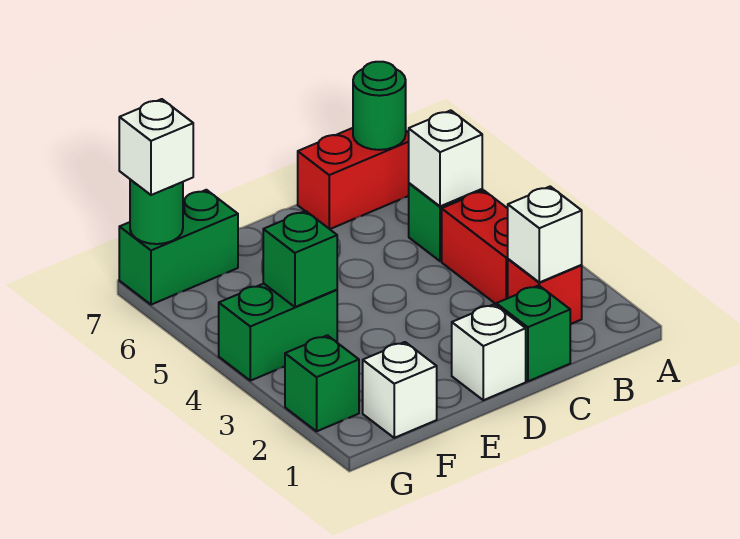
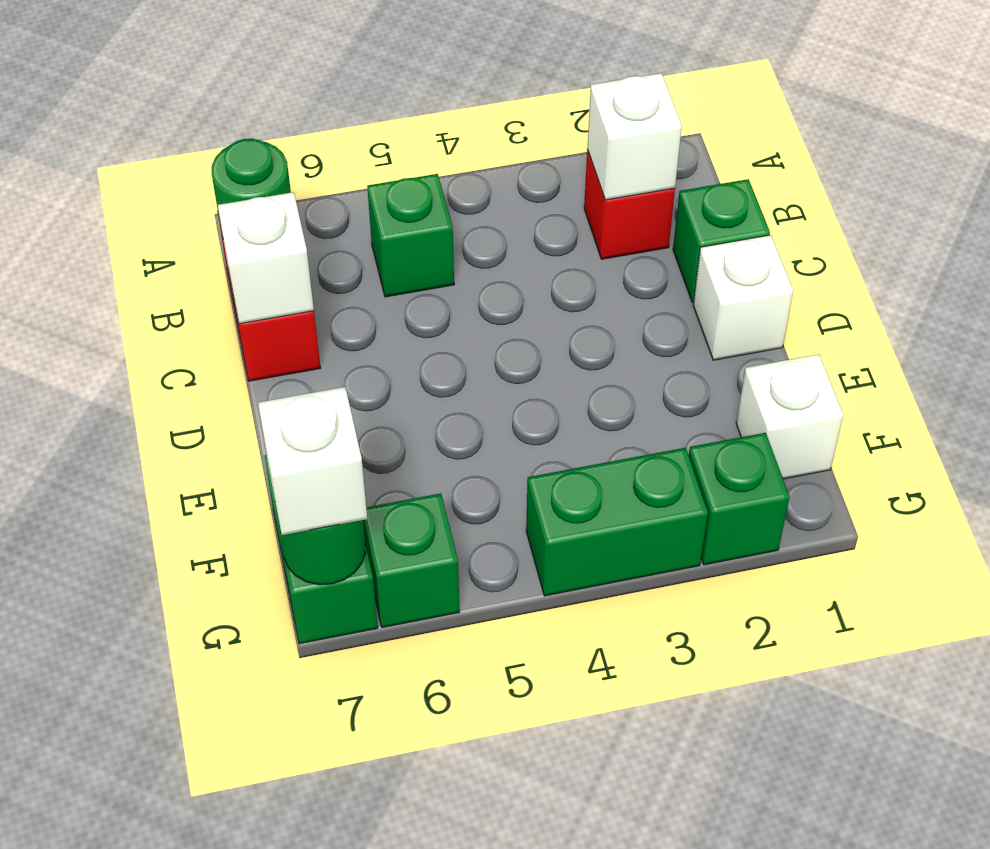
red 1x2 brick [442,191,508,304] -> none
white 1x1 brick [409,110,482,206] -> white 1x1 brick moved to [218,192,314,324]
green 1x2 brick [219,283,337,381] -> green 1x2 brick turned to [526,448,708,596]
green 1x1 brick [263,211,337,307] -> green 1x1 brick moved to [363,493,459,628]

